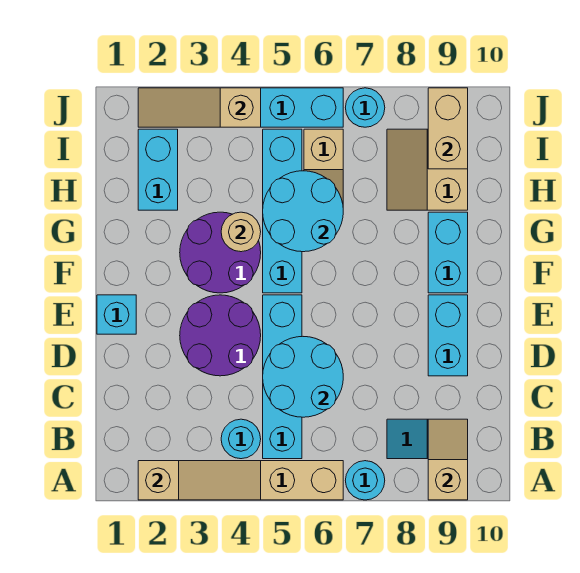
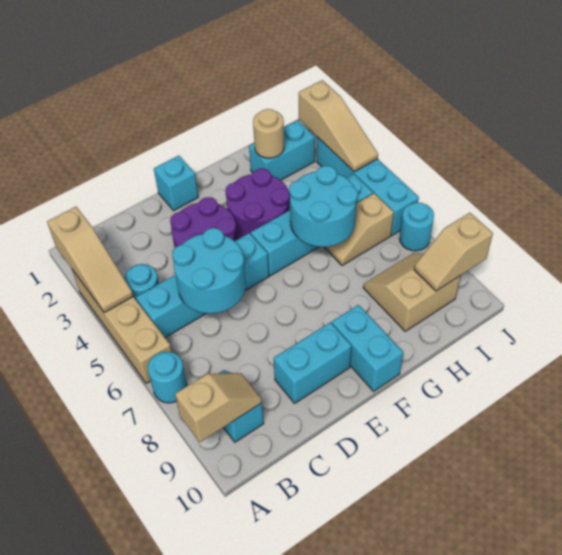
cyan 1x2 brick [428,212,468,293] -> cyan 1x2 brick turned to [332,305,403,391]
tan 1x1 round brick [221,212,261,252] -> tan 1x1 round brick moved to [253,109,284,158]
tan 1x2 brick [428,88,468,169] -> tan 1x2 slope [414,213,493,291]
tan 1x3 slope [138,88,261,127] -> tan 1x3 slope turned to [299,80,378,172]

